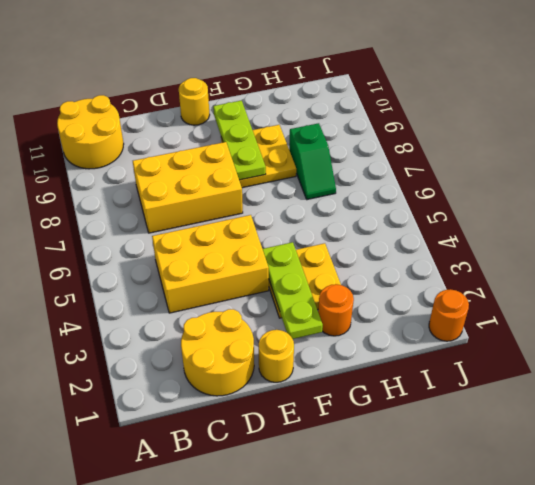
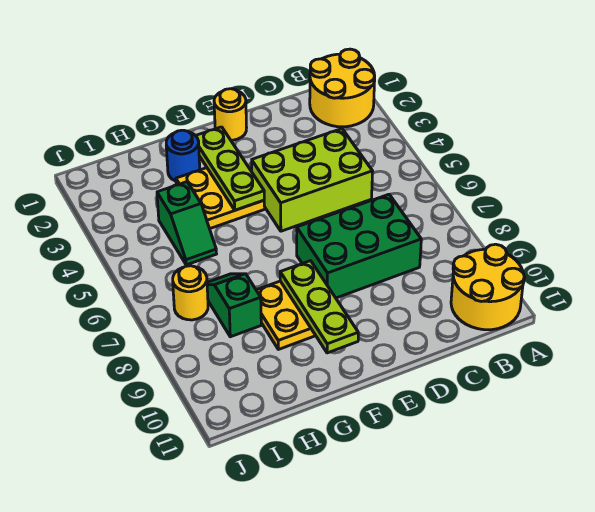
yellow 2x2 round brick [181,309,254,396] -> yellow 2x2 round brick moved to [310,49,375,127]
yellow 2x3 brick [152,215,269,313] -> lime 2x3 brick [252,129,373,231]
yellow 2x3 brick [133,142,243,233] -> green 2x3 brick [297,194,421,298]
yellow 1x1 round brick [179,78,210,125] -> yellow 1x1 round brick moved to [173,266,208,320]
orange 1x1 round brick [318,284,354,336] -> blue 1x1 round brick [166,130,200,181]
none -> green 1x2 slope [157,182,216,265]
orange 1x1 round brick [429,289,469,341] -> none

